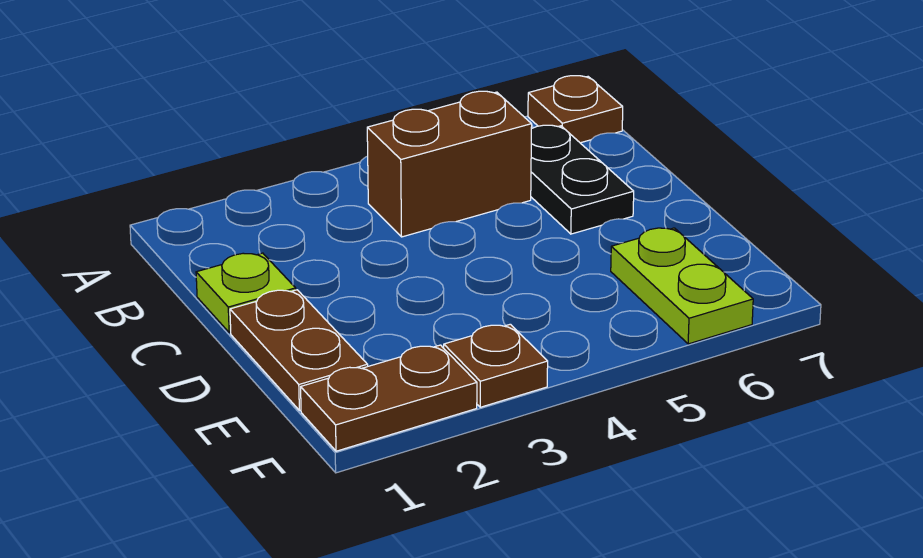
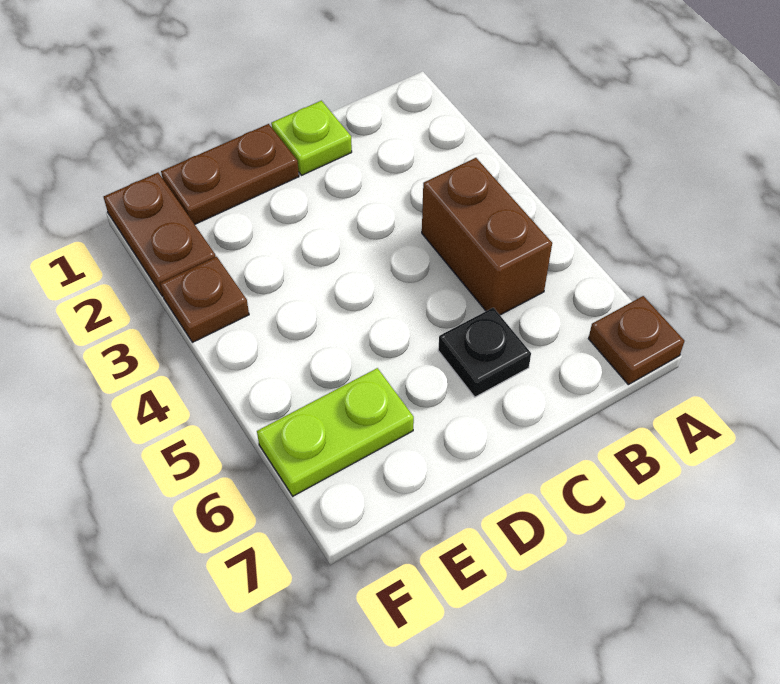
black 1x2 plate [531,125,634,234] -> black 1x1 plate [438,308,531,397]

